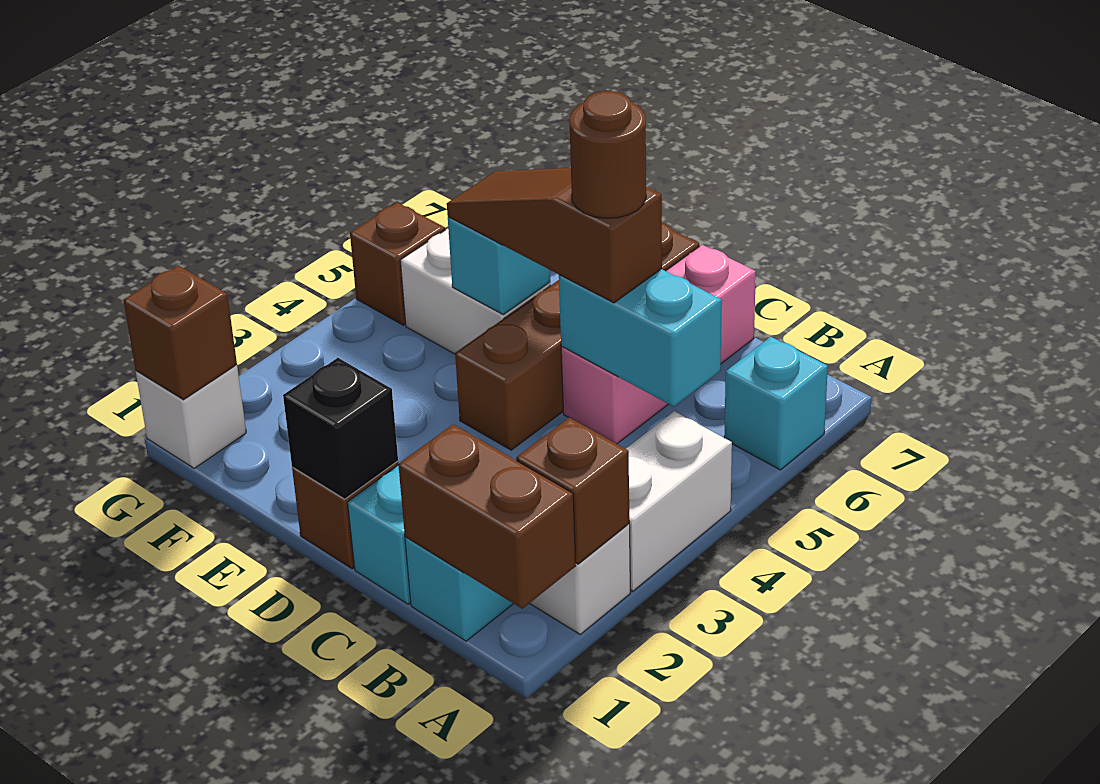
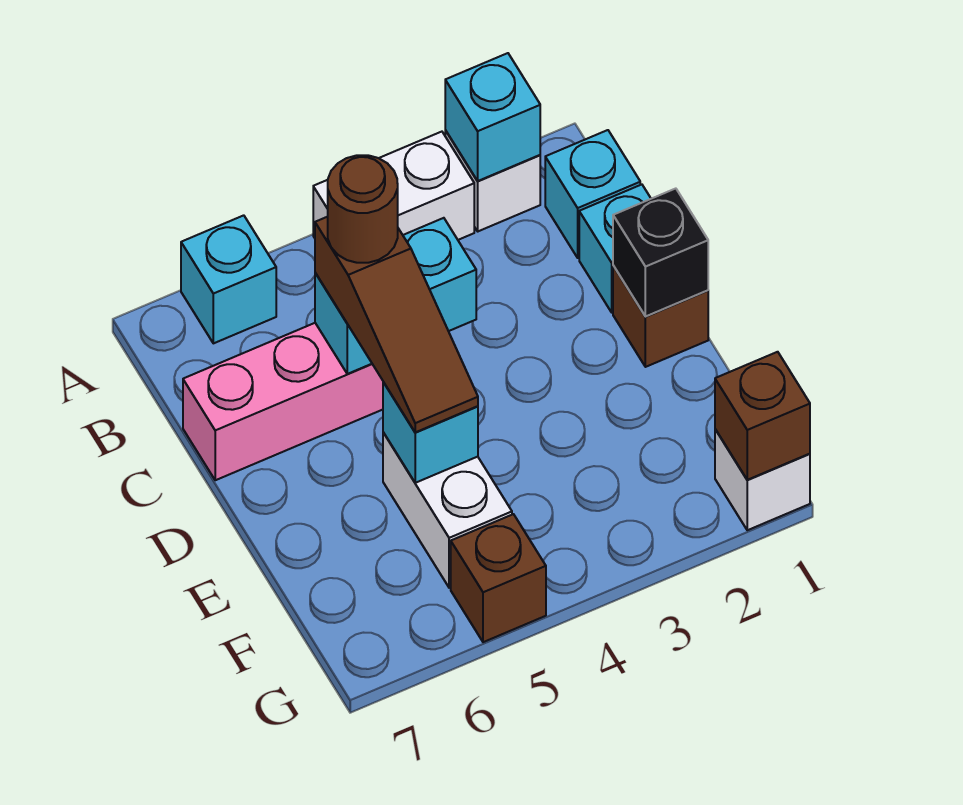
brown 1x2 brick [398,424,576,609] -> none
brown 1x1 brick [516,418,629,564] -> cyan 1x1 brick [445,53,540,181]
cyan 1x2 brick [559,269,722,407] -> cyan 1x2 brick turned to [315,218,476,374]
brown 1x4 brick [455,223,699,450] -> none

